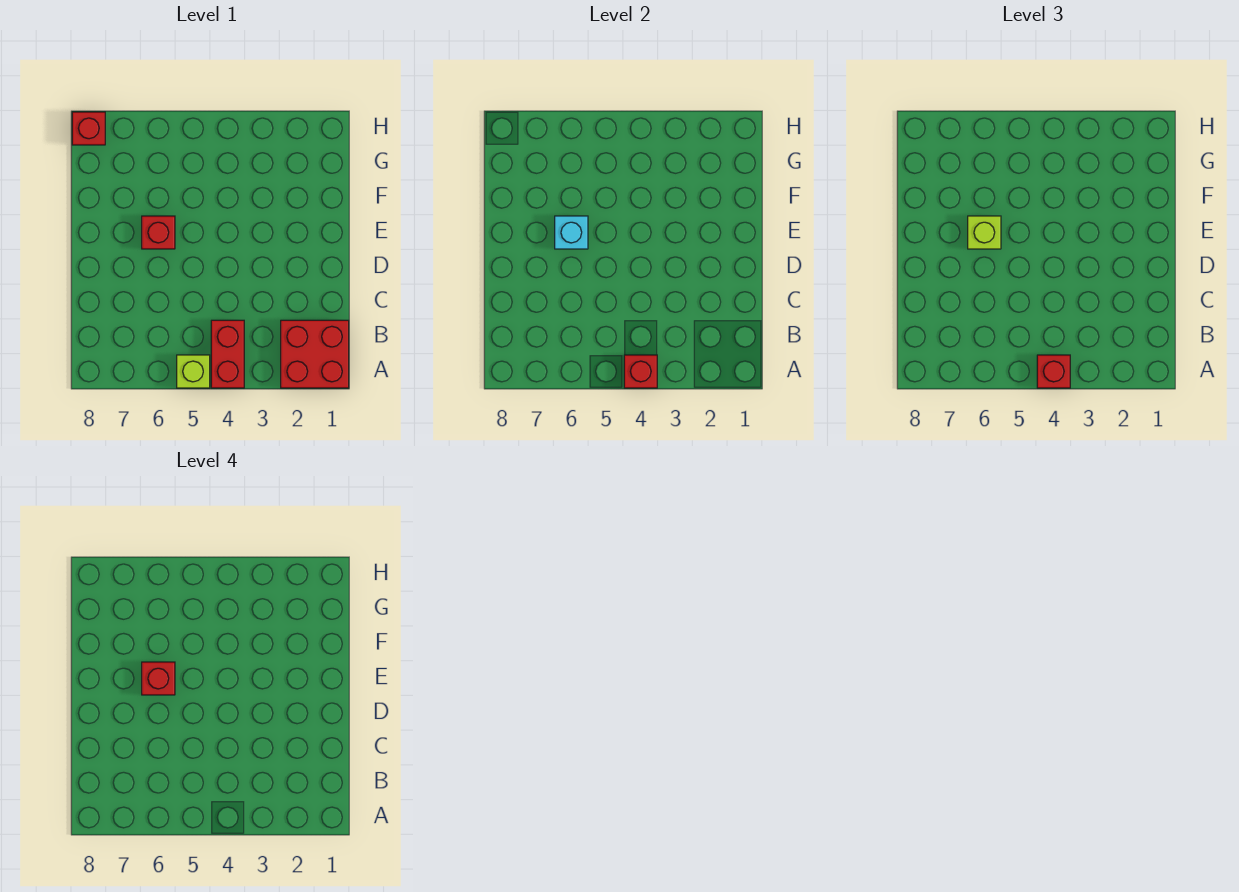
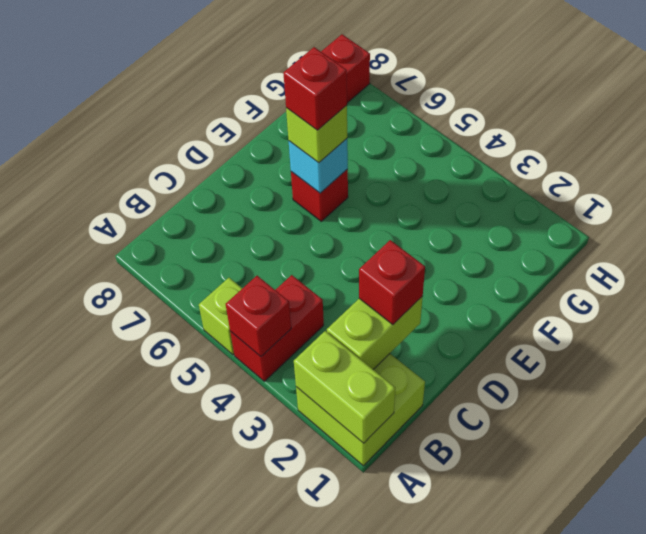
red 2x2 brick [281,320,349,388] -> lime 2x2 brick [296,354,425,466]
none -> lime 1x2 brick [294,331,395,443]
red 1x1 brick [1037,355,1070,388] -> red 1x1 brick moved to [359,240,425,324]
none -> lime 1x2 brick [327,296,423,369]

